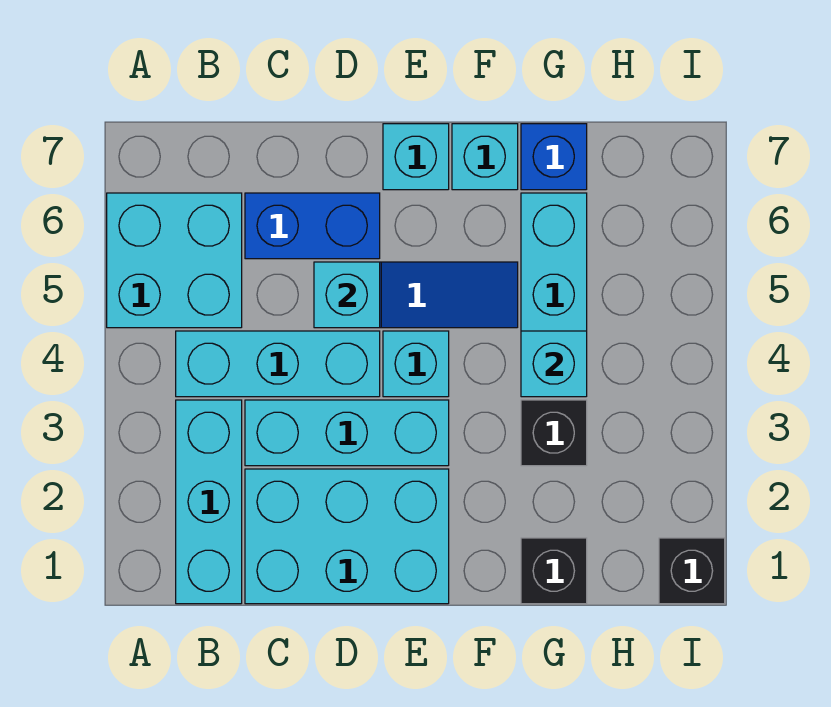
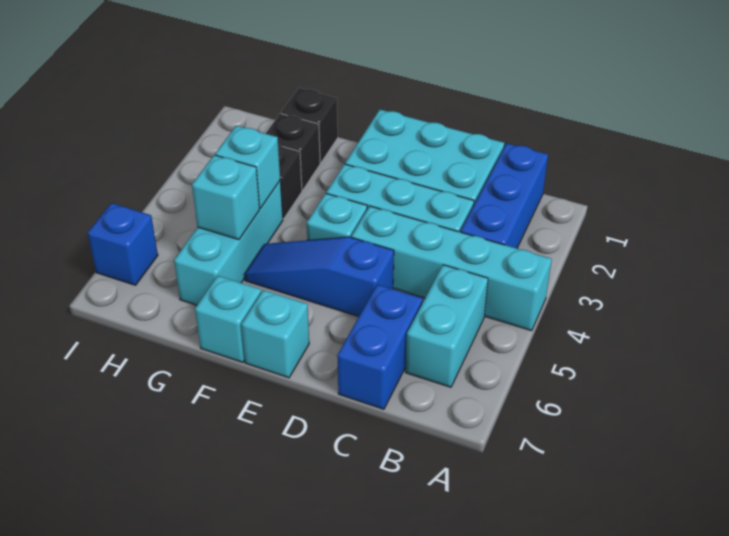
cyan 2x2 brick [107,193,242,328] -> cyan 1x2 brick [406,265,488,387]
cyan 1x3 brick [176,400,242,604] -> blue 1x3 brick [461,143,548,248]
cyan 1x3 brick [176,331,380,397] -> cyan 1x4 brick [351,206,552,331]
blue 1x2 brick [245,193,380,259] -> blue 1x2 brick turned to [337,284,423,409]
cyan 1x1 brick [314,262,380,328] -> cyan 1x1 brick moved to [192,155,260,240]
blue 1x1 brick [521,124,587,190] -> blue 1x1 brick moved to [88,203,158,285]
black 1x1 brick [659,538,725,604] -> black 1x1 brick moved to [266,114,320,190]

